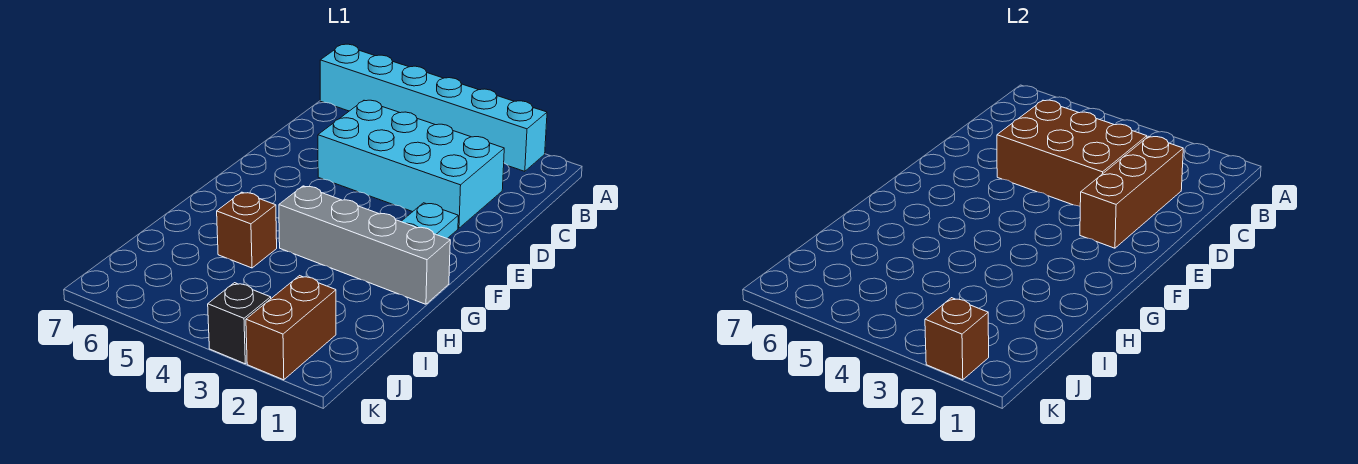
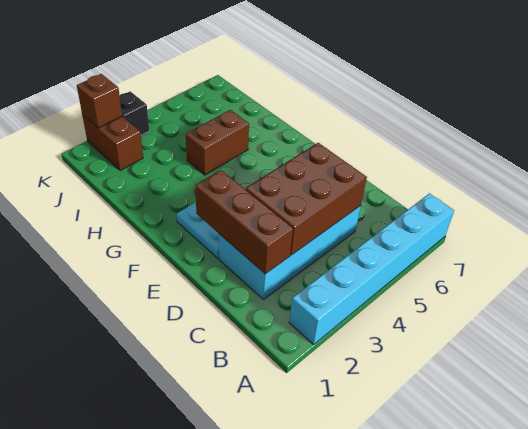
grey 1x4 brick [279,186,450,304] -> none
brown 1x1 brick [217,192,277,268] -> brown 1x2 brick [186,110,249,175]

